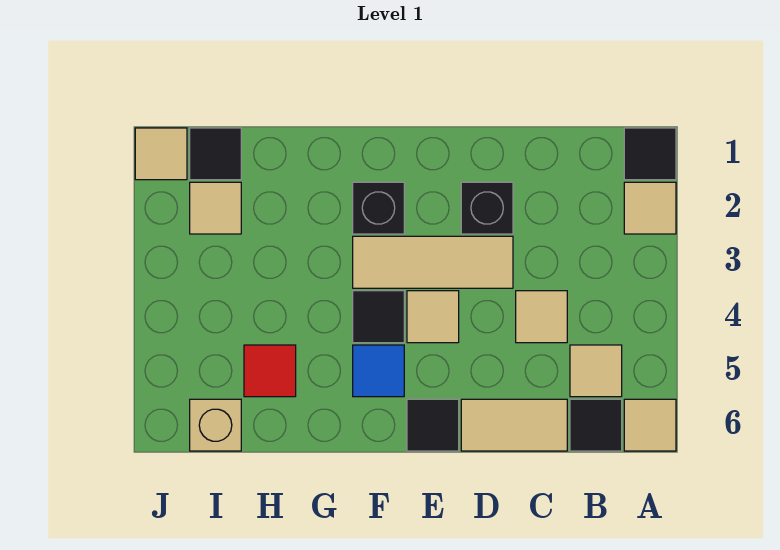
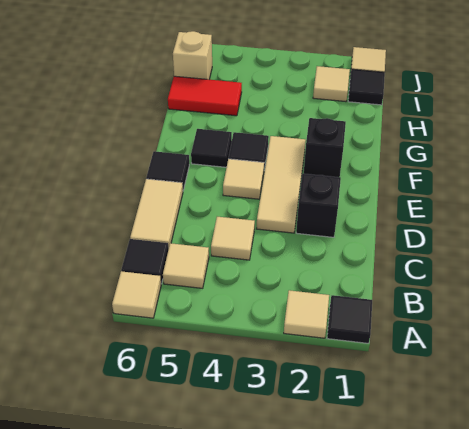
blue 1x1 tile [353,345,404,397] -> black 1x1 tile [191,129,232,167]
red 1x1 tile [244,345,296,397] -> red 1x2 tile [168,76,242,116]

